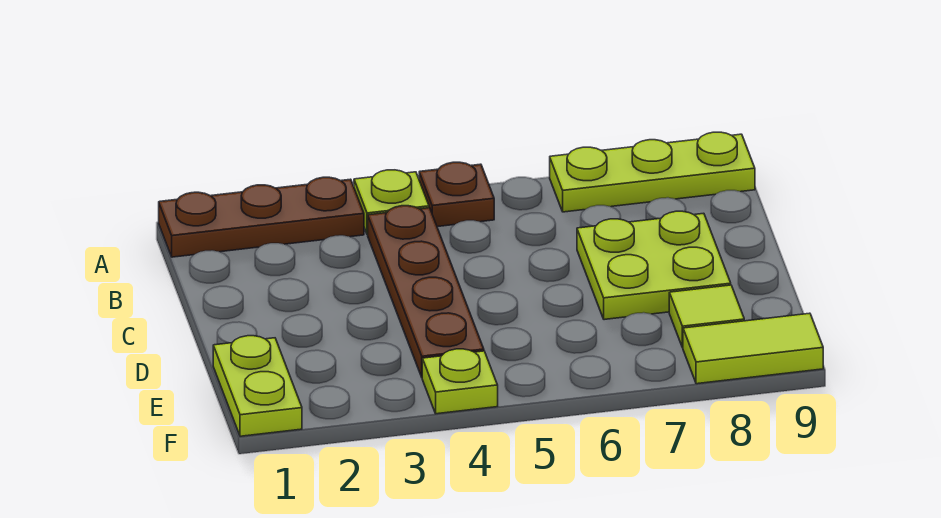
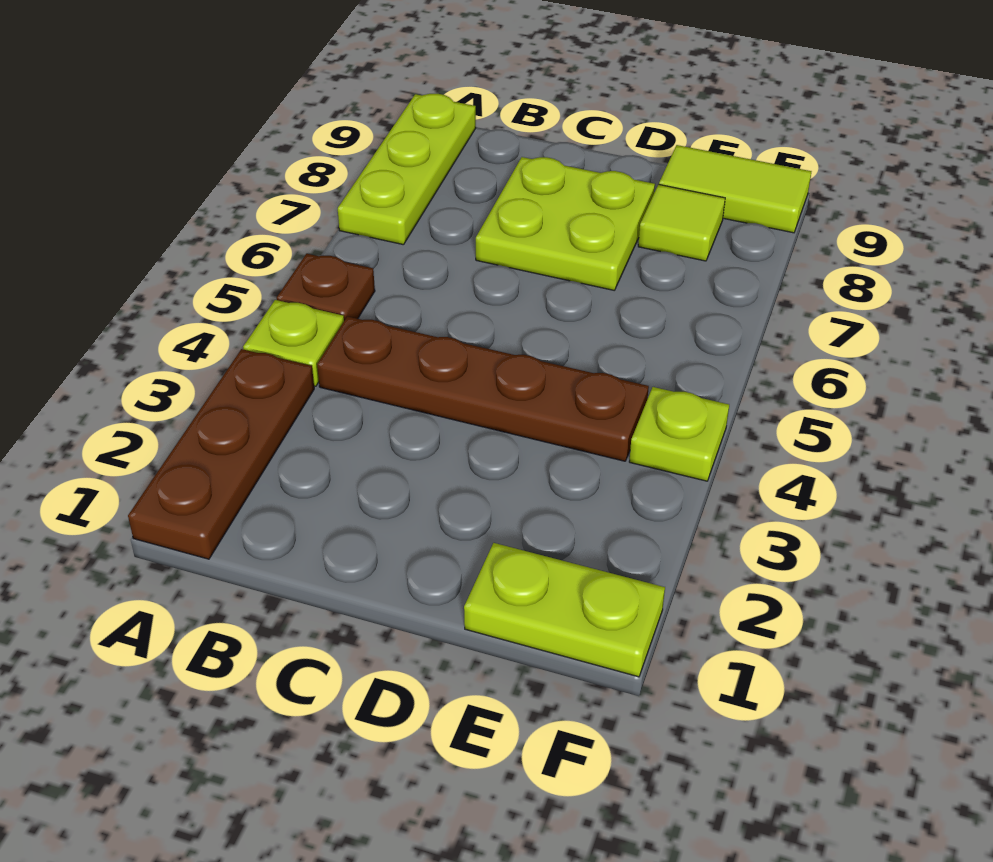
lime 1x2 tile [683,313,823,384] -> lime 1x2 tile turned to [659,145,812,233]

